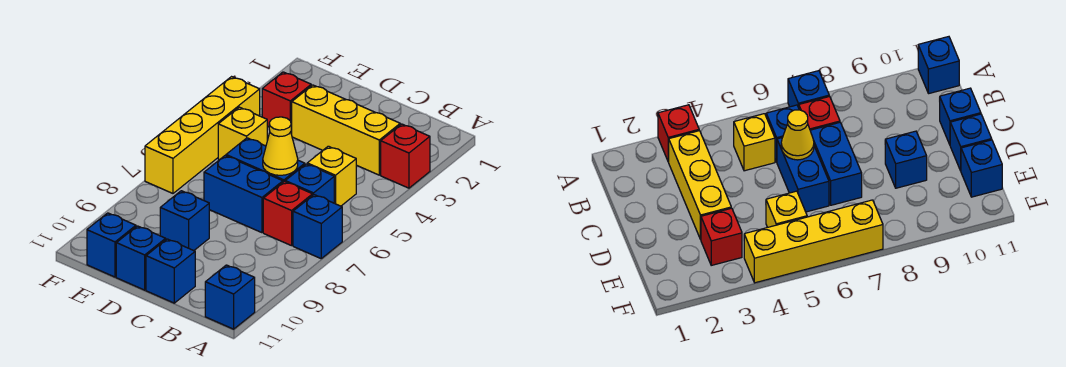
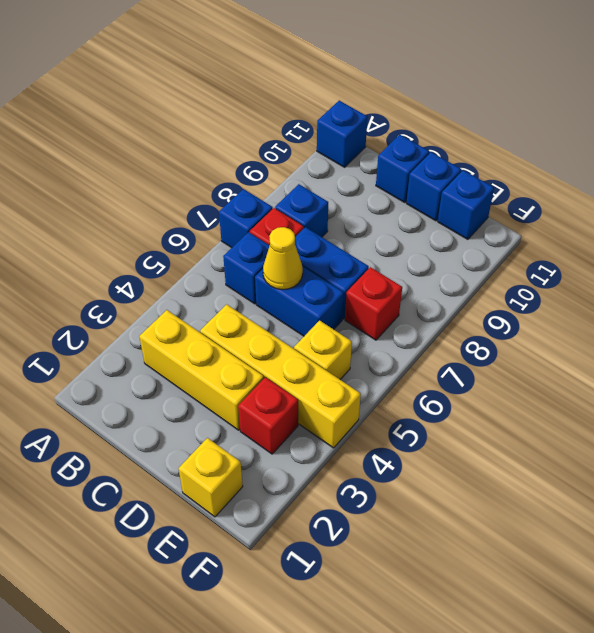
red 1x1 brick [381,124,430,188] -> red 1x1 brick moved to [345,267,402,340]
yellow 1x1 brick [307,146,356,206] -> yellow 1x1 brick moved to [179,438,243,517]
blue 1x1 brick [160,191,209,251] -> blue 1x1 brick moved to [275,184,328,237]
yellow 1x4 brick [145,77,260,193] -> yellow 1x4 brick turned to [200,304,361,448]

